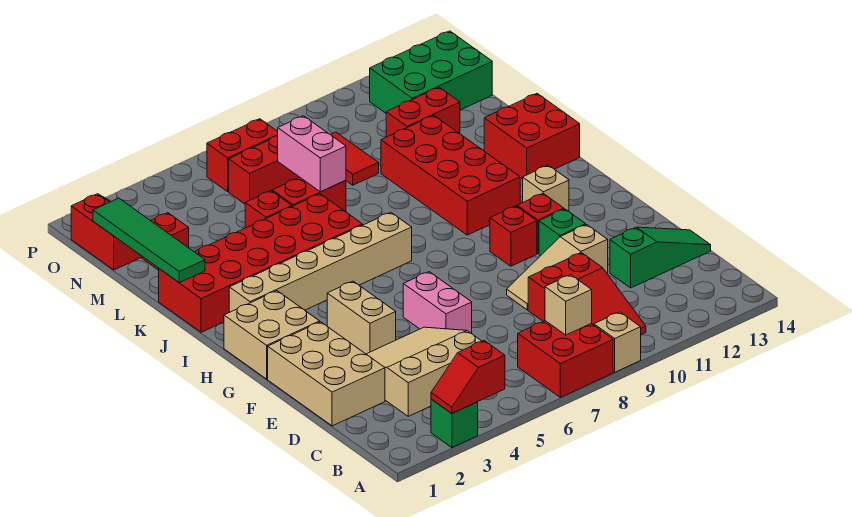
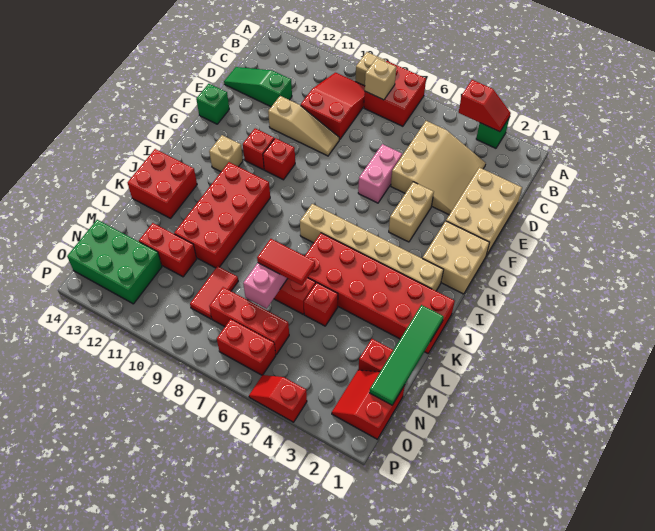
tan 3x3 slope [367,327,482,416] -> tan 3x3 slope turned to [391,121,486,215]
green 1x1 brick [539,209,586,256] -> green 1x1 brick moved to [196,84,229,124]
none -> red 1x2 tile [257,239,315,285]
none -> red 1x2 slope [249,375,307,422]

